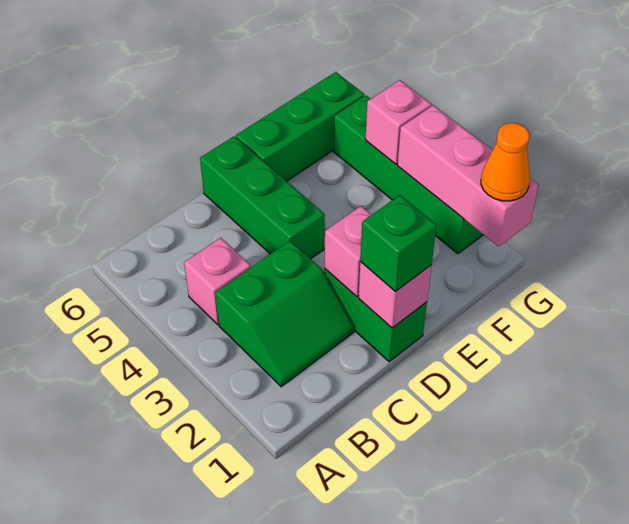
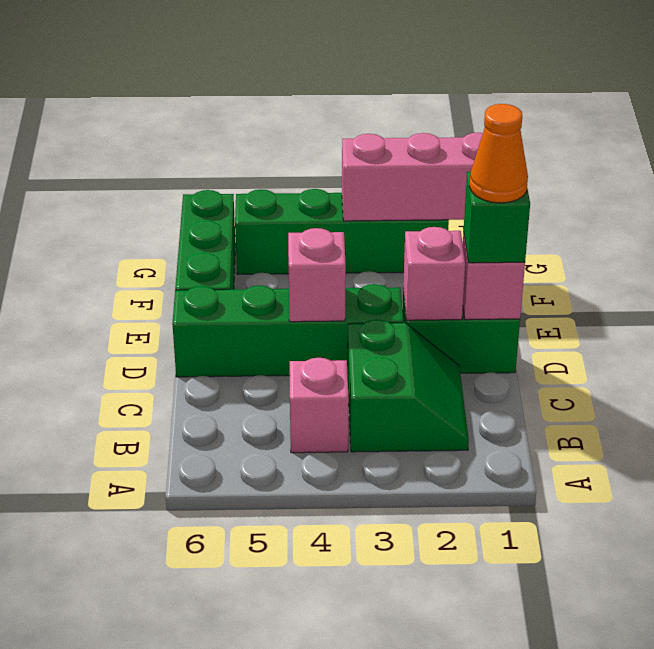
green 1x3 brick [200,136,325,259] -> green 1x4 brick [172,284,404,377]
orange 1x1 cone [481,123,530,201] -> orange 1x1 cone moved to [469,104,528,203]
pink 1x1 brick [365,80,432,164] -> pink 1x1 brick moved to [288,228,346,322]

